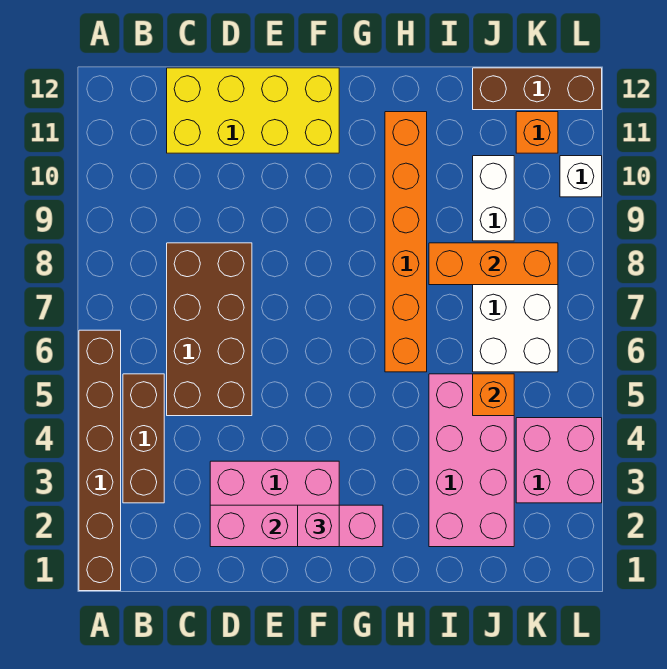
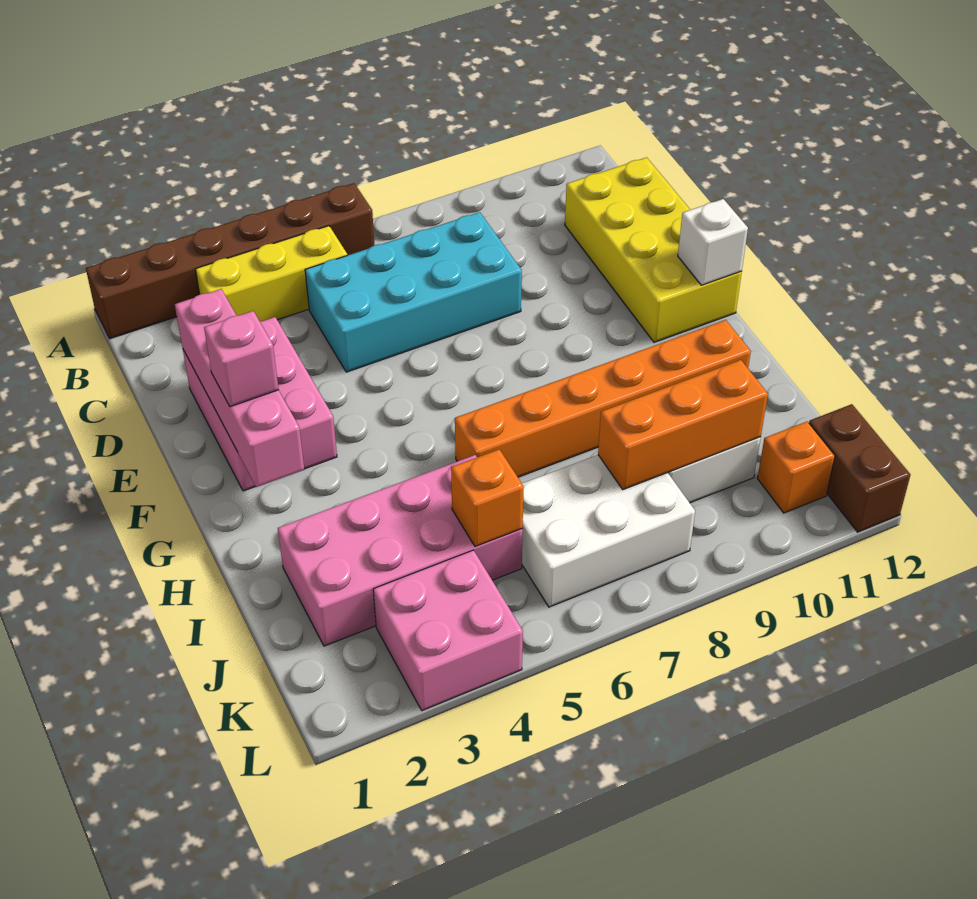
brown 1x3 brick [123,374,164,503] -> yellow 1x3 brick [195,226,347,321]
brown 2x4 brick [167,243,252,416] -> cyan 2x4 brick [305,212,522,372]
orange 1x3 brick [429,243,558,285] -> orange 1x3 brick turned to [598,360,768,489]
brown 1x3 brick [473,68,602,110] -> brown 1x2 brick [809,404,910,532]
white 1x1 brick [560,156,602,197] -> white 1x1 brick moved to [678,199,748,285]

